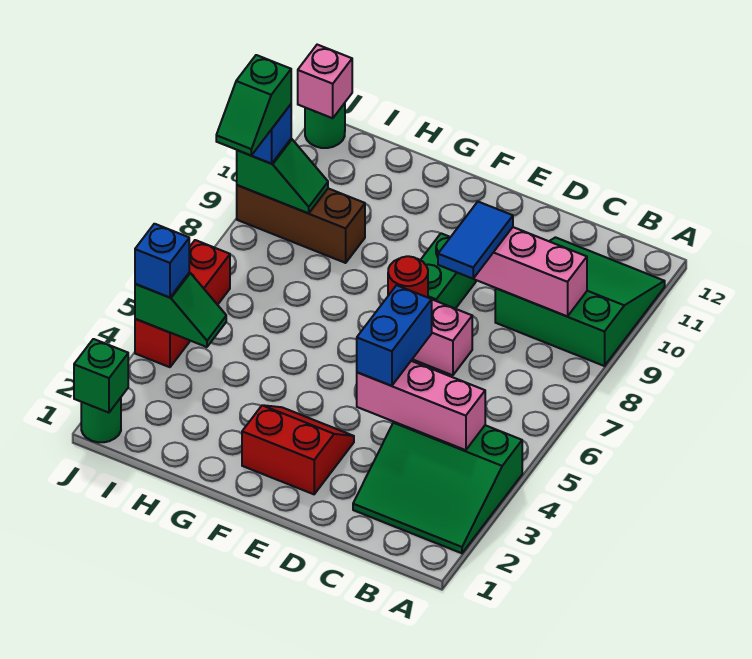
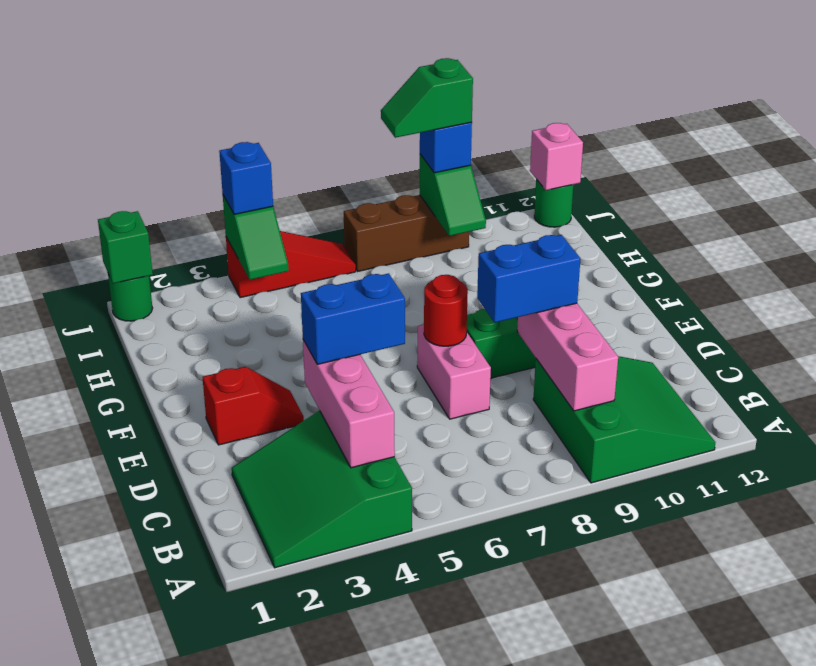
blue 1x2 tile [438,202,513,279] -> blue 1x2 brick [477,235,580,323]
red 2x2 slope [242,405,354,494] -> red 1x2 slope [203,367,304,445]
brown 1x3 brick [237,185,365,263] -> brown 1x3 brick turned to [344,195,469,271]
red 1x3 brick [135,240,230,367] -> red 1x3 slope [226,231,356,298]

